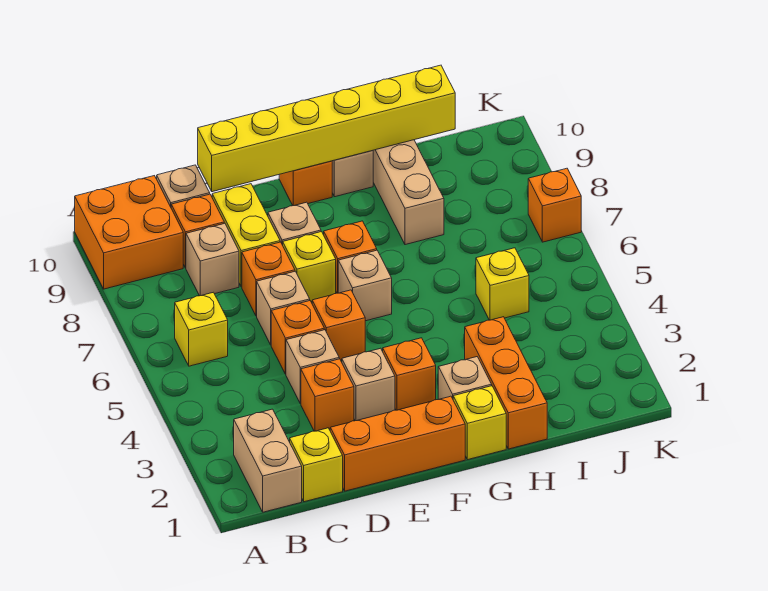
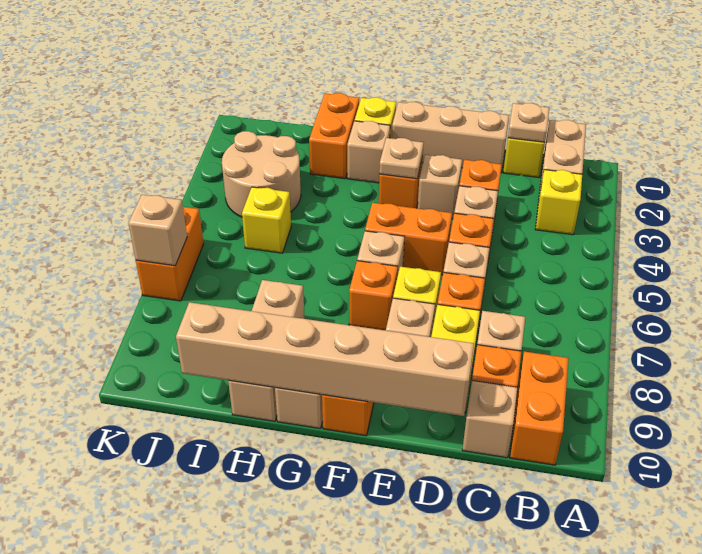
orange 2x2 brick [75,176,183,289] -> orange 1x2 brick [510,352,569,465]
yellow 1x1 brick [175,292,228,366] -> yellow 1x1 brick moved to [535,170,582,235]
none -> tan 1x1 plate [508,103,549,142]
orange 1x3 brick [330,396,465,491] -> tan 1x3 brick [392,102,509,172]
yellow 1x6 brick [198,65,455,192] -> tan 1x6 brick [176,302,474,416]
orange 1x1 brick [312,290,365,360] -> orange 1x2 brick [365,203,452,275]
none -> tan 1x1 plate [379,138,424,179]
orange 1x3 brick [465,317,547,449] -> orange 1x2 brick [309,93,359,179]
none -> tan 2x2 round brick [222,131,301,217]
orange 1x1 brick [528,168,581,242] -> orange 1x2 brick [136,207,204,301]
none -> tan 1x1 brick [128,195,187,266]

